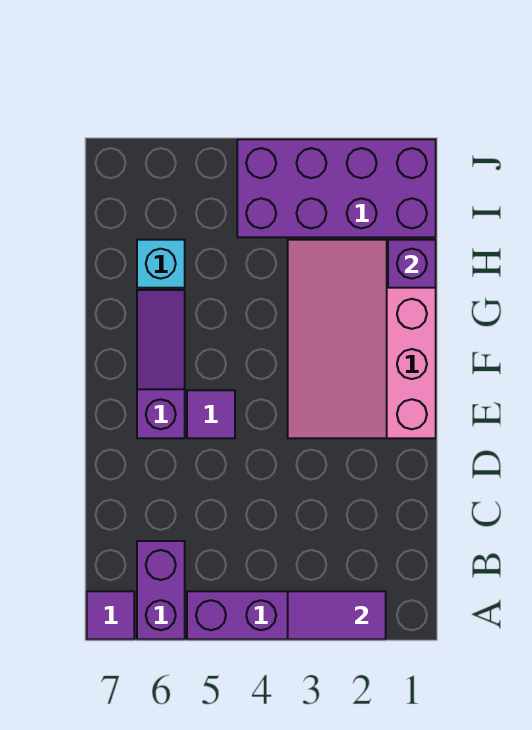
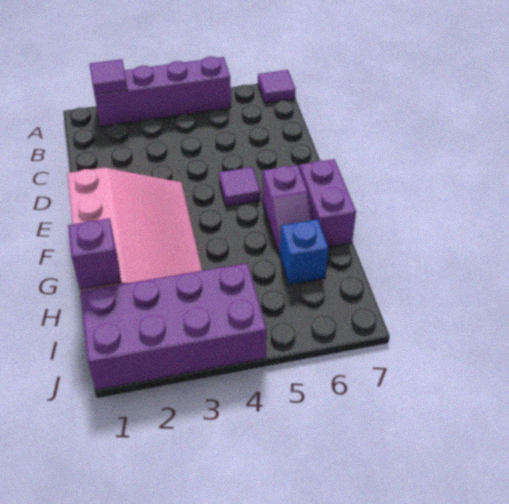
purple 1x2 tile [288,591,386,639] -> purple 1x1 tile [89,59,128,95]
purple 1x2 brick [137,541,185,639] -> purple 1x2 brick moved to [299,159,356,247]
purple 1x3 slope [137,290,185,438] -> purple 1x2 slope [262,165,312,255]
cyan 1x1 brick [137,240,185,288] -> blue 1x1 brick [280,219,328,285]

